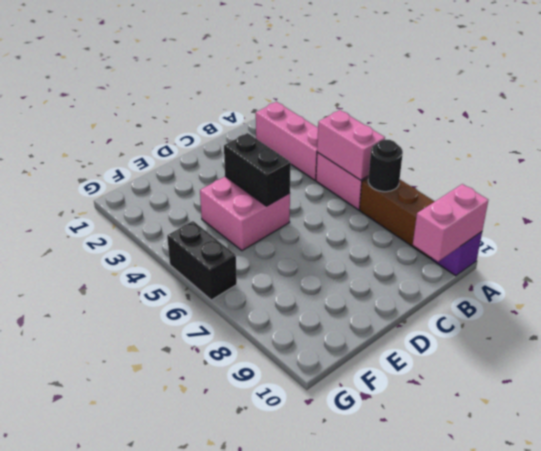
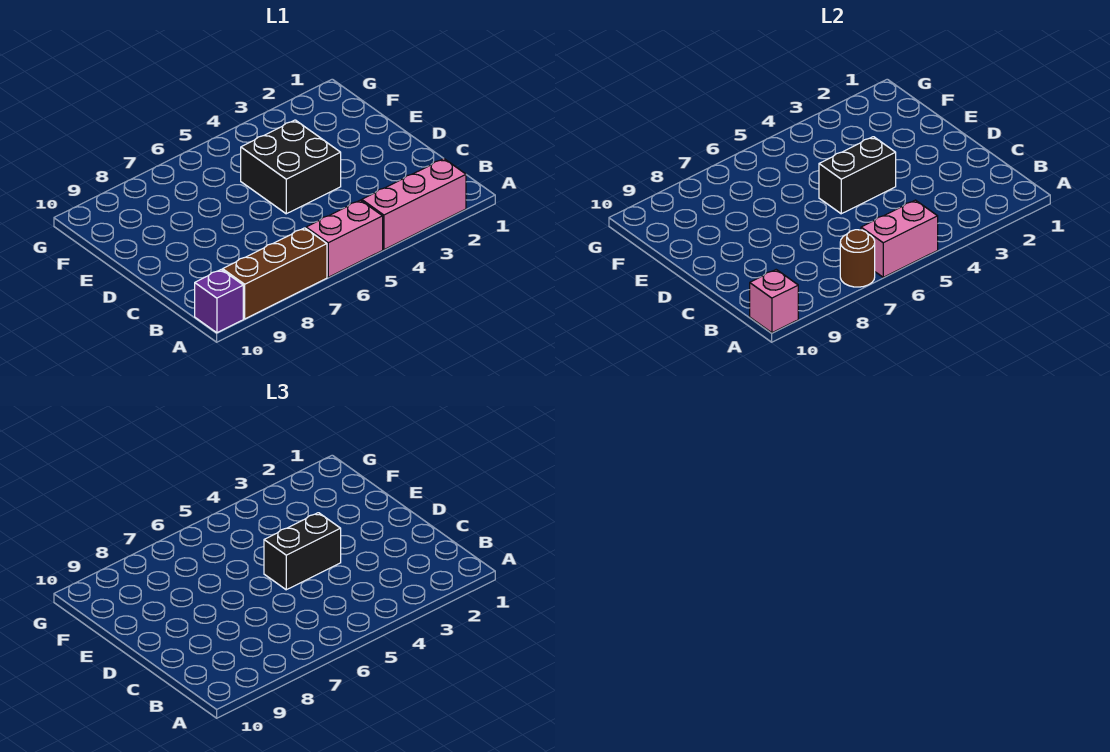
black 1x1 round brick [368,140,403,192] -> brown 1x1 round brick [840,230,875,287]
pink 1x2 brick [413,184,488,262] -> pink 1x1 brick [750,270,798,333]
pink 2x2 brick [200,176,290,251] -> black 2x2 brick [241,120,341,214]
black 1x2 brick [167,221,237,300] -> black 1x2 brick moved to [264,513,341,590]

